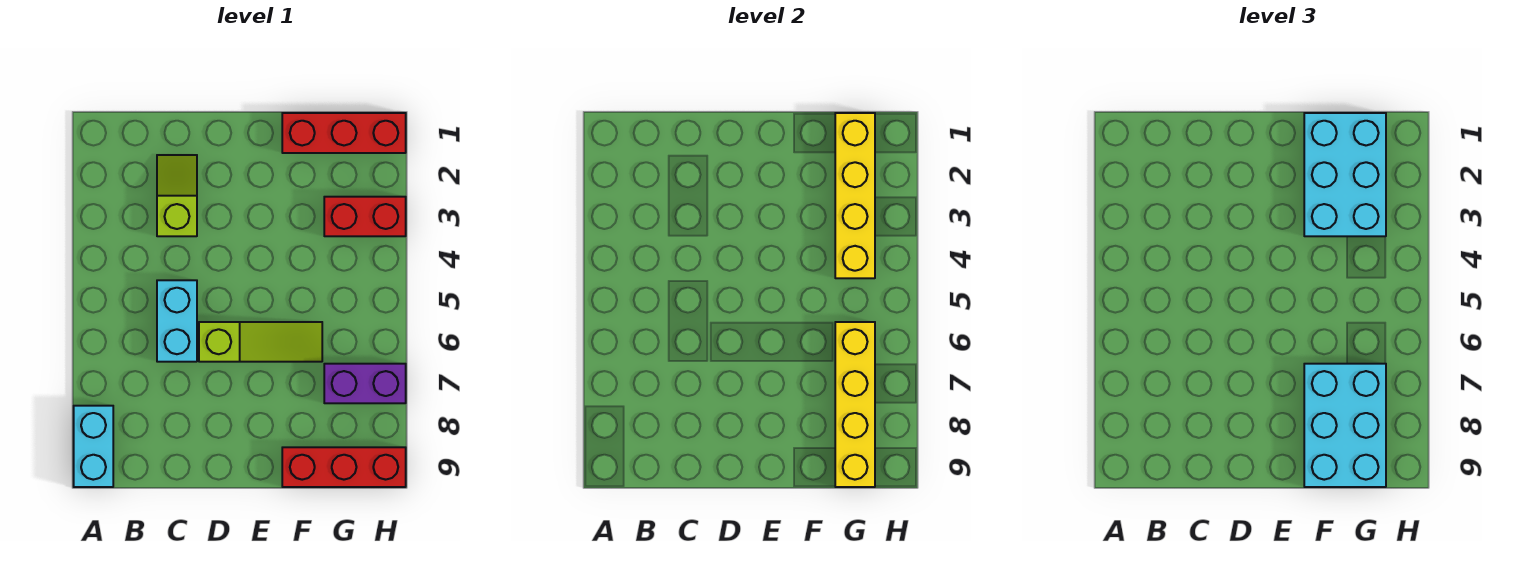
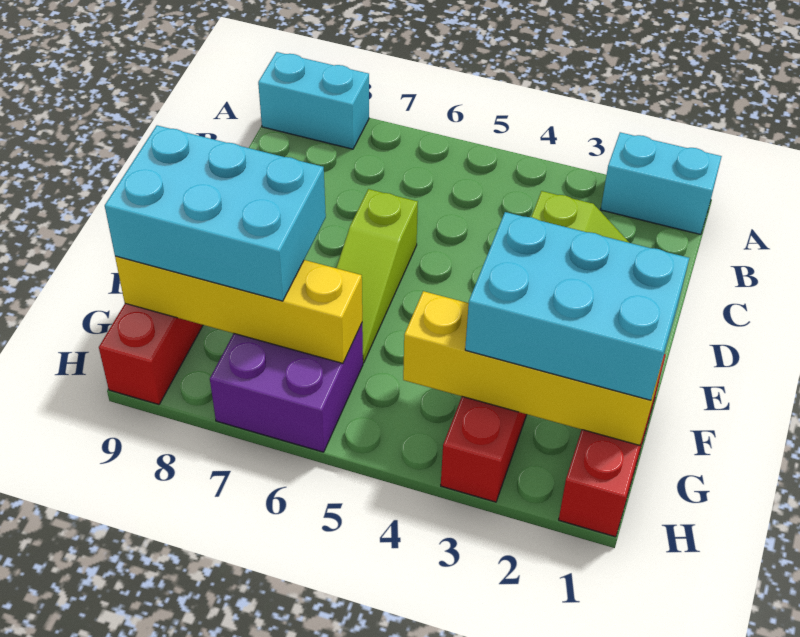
cyan 1x2 brick [157,280,197,362] -> cyan 1x2 brick moved to [601,132,722,235]
purple 1x2 brick [324,364,406,403] -> purple 2x2 brick [210,324,363,452]

